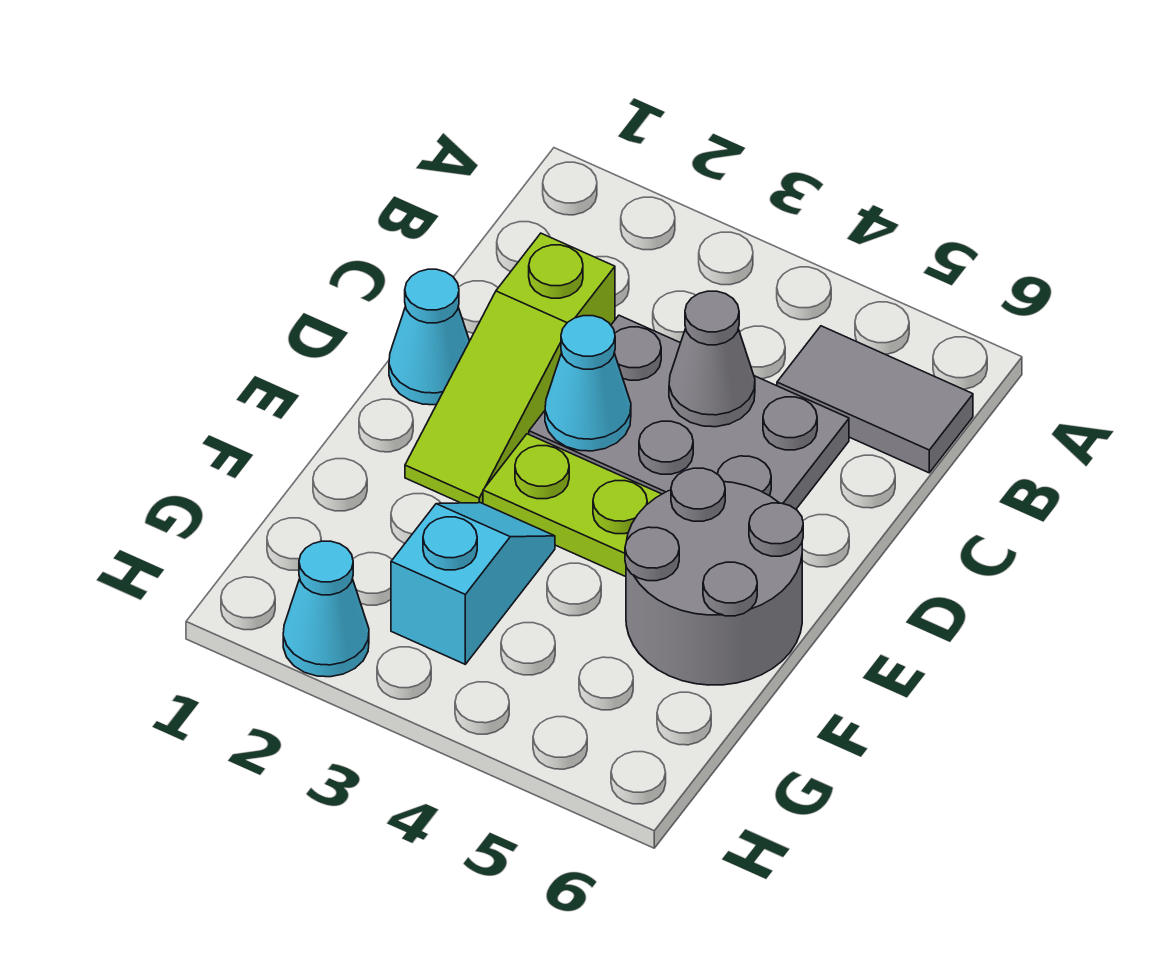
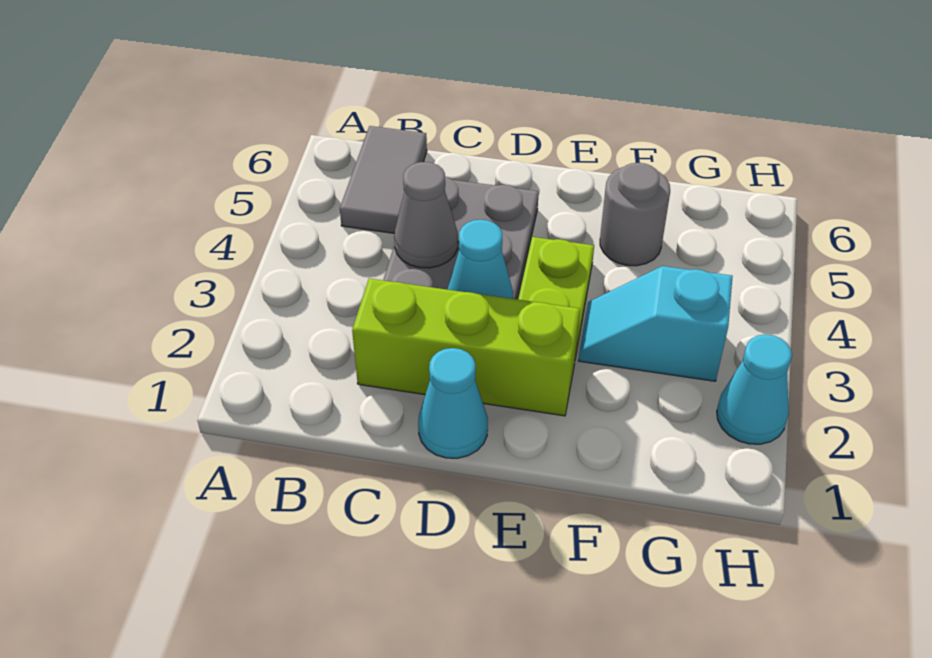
lime 1x3 slope [405,233,615,504] -> lime 1x3 brick [352,278,580,416]
grey 2x2 round brick [625,468,803,685] -> grey 1x1 round brick [600,163,670,266]

